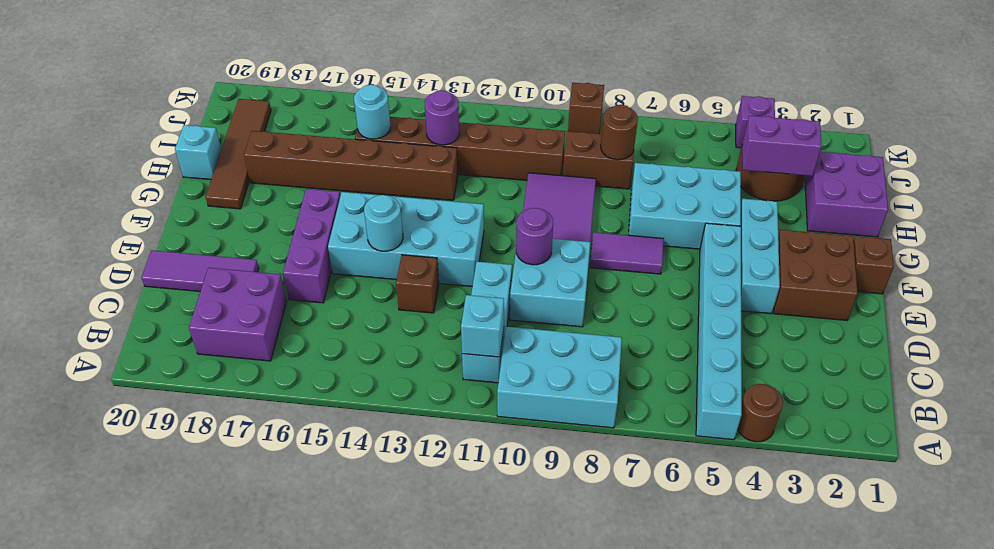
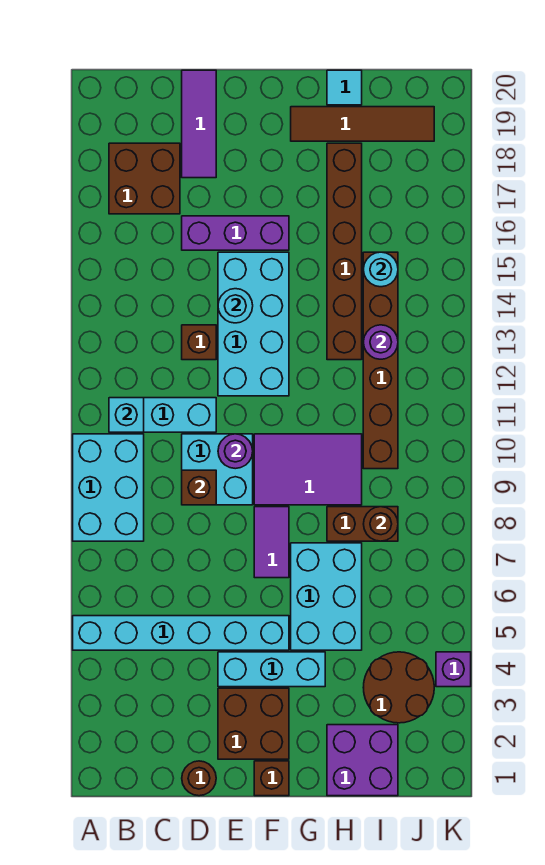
brown 1x1 round brick [738,384,783,442] -> brown 1x1 round brick moved to [182,761,216,796]
purple 2x2 brick [189,268,287,361] -> brown 2x2 brick [109,143,180,214]
cyan 1x1 brick [175,125,221,180] -> cyan 1x1 tile [327,70,362,105]
purple 1x2 brick [742,116,822,176] -> none
brown 1x2 brick [563,131,634,189] -> brown 1x2 brick turned to [327,507,398,541]
brown 1x1 brick [568,83,604,134] -> brown 1x1 brick moved to [182,470,216,505]

